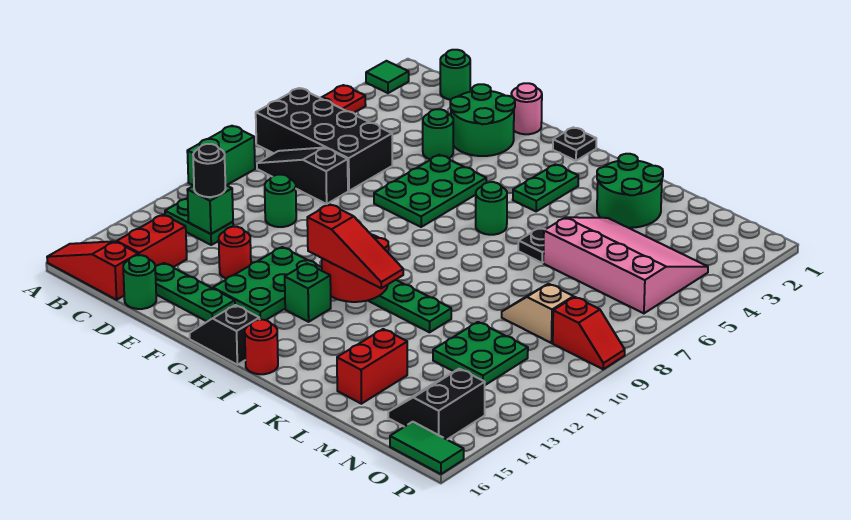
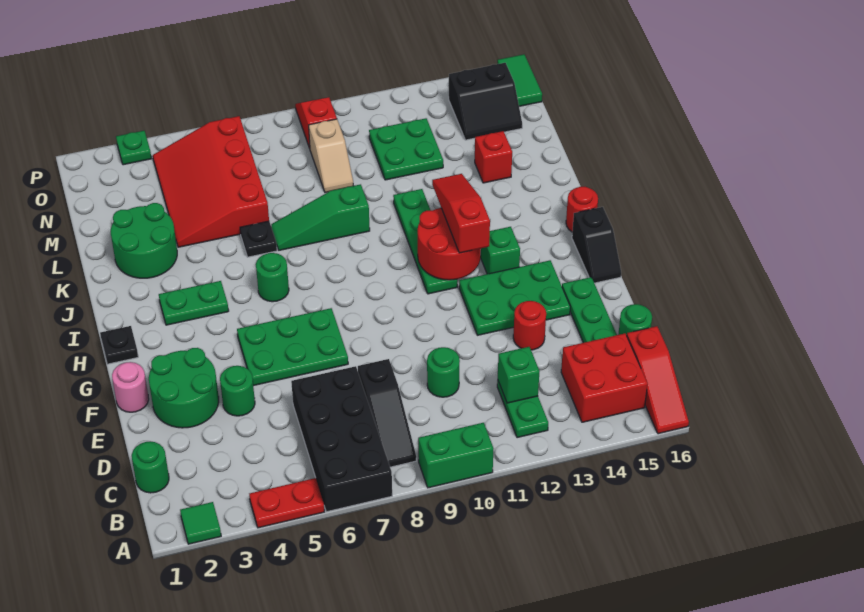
black 1x1 round brick [193,144,225,197] -> none
red 1x2 brick [117,215,187,267] -> red 2x2 brick [561,333,648,422]
none -> green 1x3 slope [271,184,370,250]
pink 3x4 slope [543,217,708,313] -> red 3x4 slope [153,116,269,247]
red 1x2 brick [337,329,407,404] -> red 1x1 brick [475,131,512,183]
none -> green 1x1 plate [116,131,151,165]

